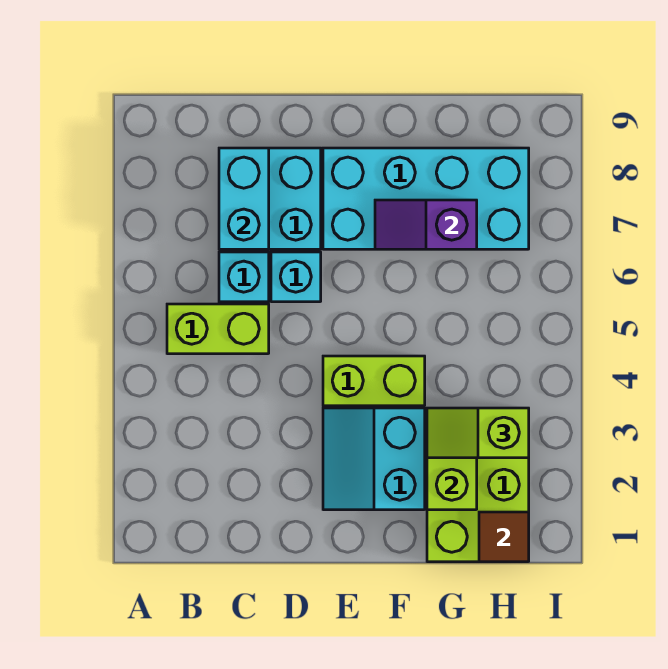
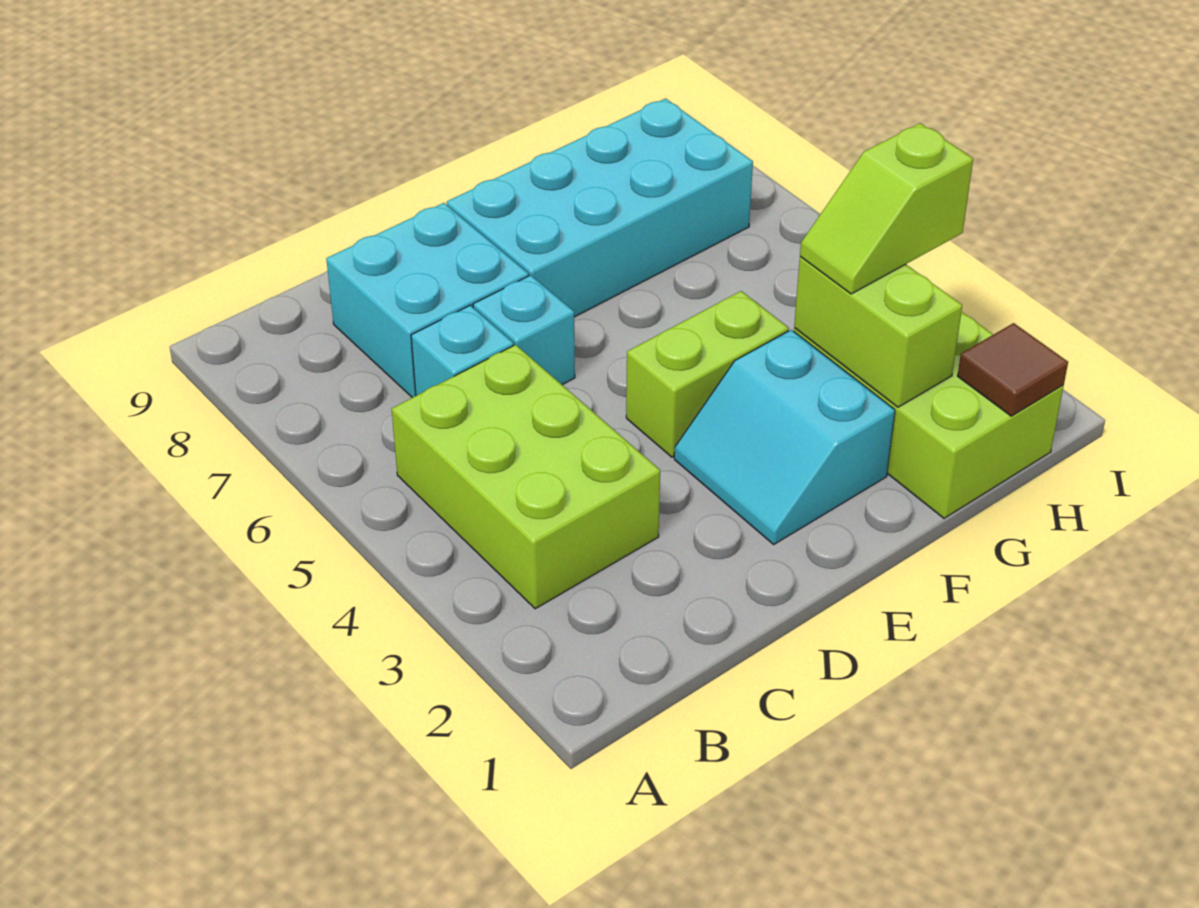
lime 1x2 brick [167,304,269,354] -> lime 2x3 brick [392,345,660,609]
cyan 1x2 brick [219,148,269,249] -> none
purple 1x2 slope [375,200,477,249] -> none

